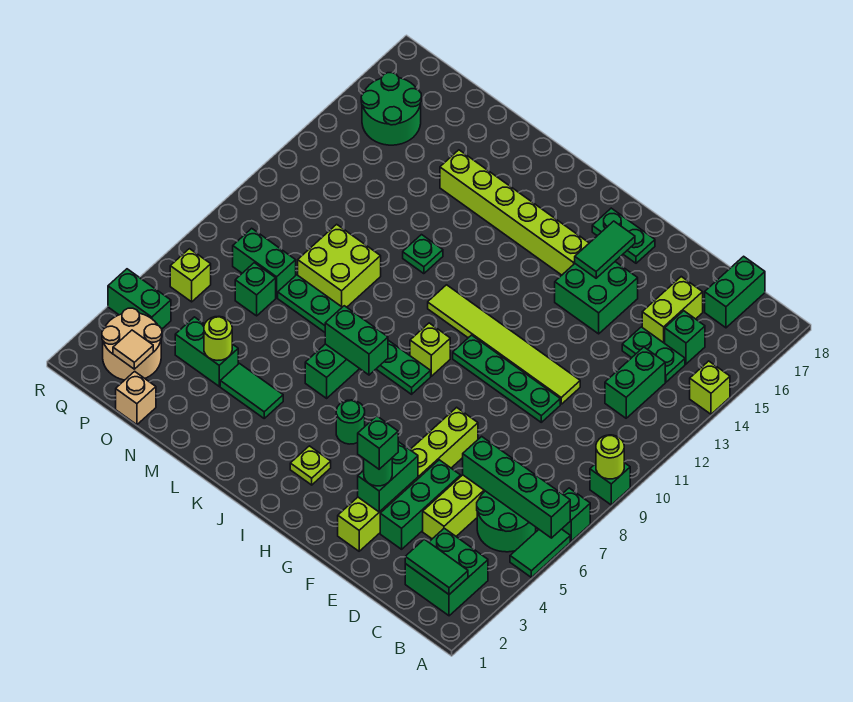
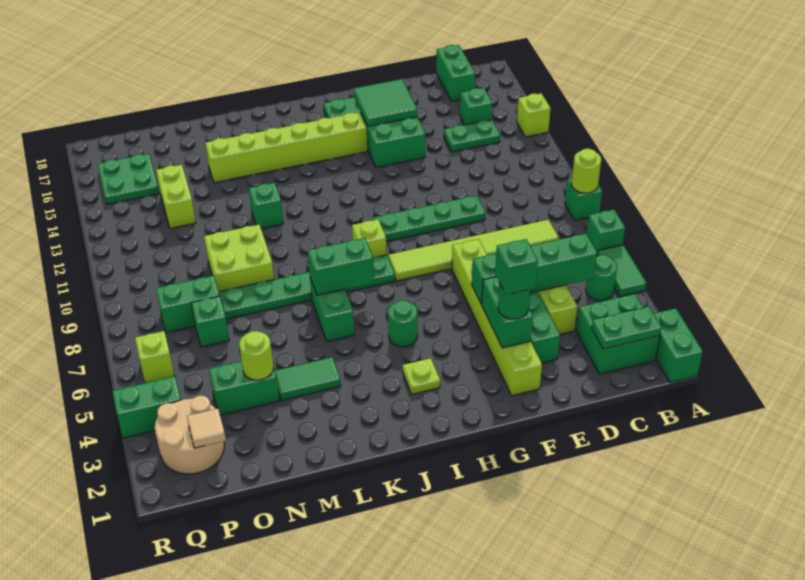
green 1x4 brick [463,436,570,538] -> green 1x4 brick moved to [472,234,597,304]
green 1x2 tile [405,539,468,594] -> green 1x2 plate [591,306,662,349]
green 2x2 round brick [477,491,536,552] -> green 1x1 round brick [586,255,617,301]
green 1x2 brick [605,347,665,418] -> green 1x2 brick moved to [654,308,703,383]
lime 1x2 brick [642,277,703,343] -> lime 1x2 brick moved to [156,165,196,229]
lime 1x6 tile [428,285,580,404] -> lime 1x6 tile moved to [388,220,558,281]
green 1x2 tile [575,221,635,278] -> green 2x2 tile [354,79,417,127]
green 1x1 plate [403,235,443,274] -> green 1x1 brick [249,183,283,229]
tan 1x1 brick [116,371,156,425] -> none
green 2x2 round brick [361,73,421,145] -> green 2x2 plate [98,154,159,204]

